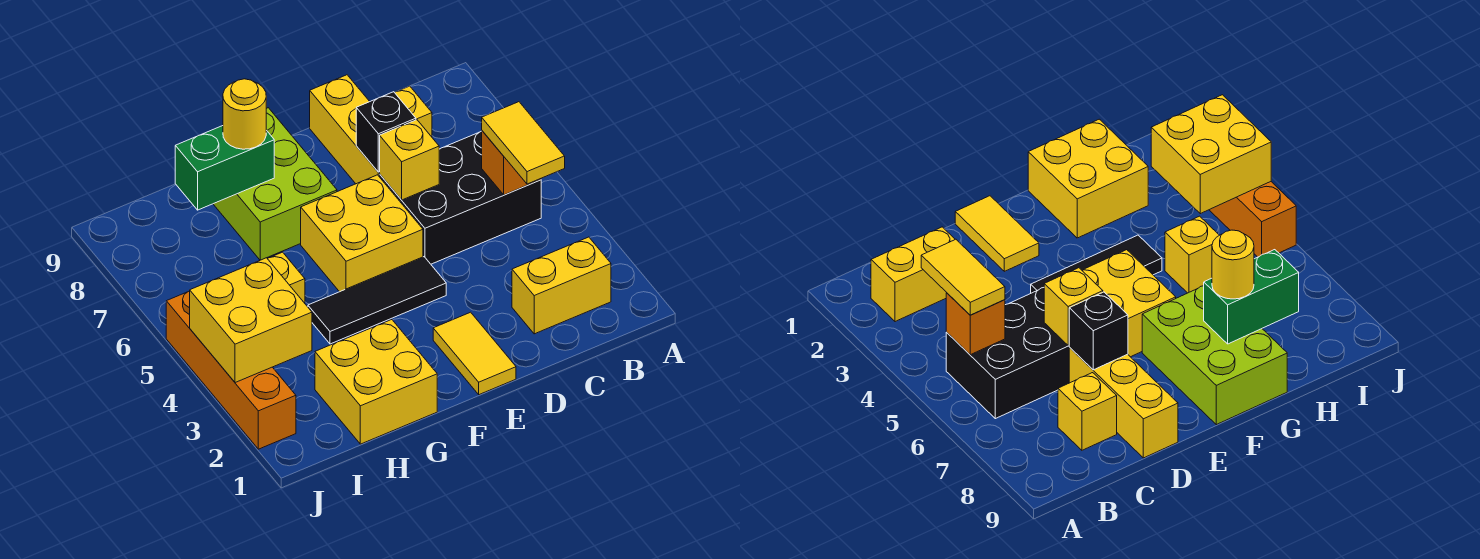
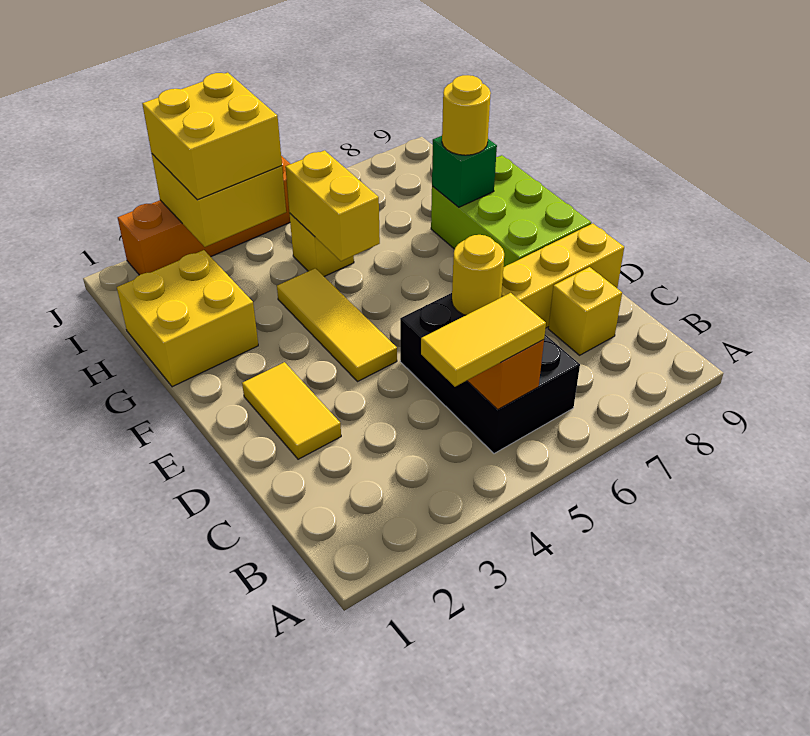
yellow 1x2 brick [512,237,611,334] -> yellow 1x2 brick moved to [285,150,380,261]
yellow 1x1 brick [380,120,439,200] -> yellow 1x1 round brick [452,235,504,315]
black 1x1 brick [356,92,416,172] -> none
yellow 1x2 tile [433,312,516,395] -> yellow 1x2 tile turned to [242,362,341,459]
black 1x3 tile [308,257,446,344] -> yellow 1x3 tile [277,268,397,382]
yellow 2x2 brick [301,175,423,292] -> yellow 2x2 brick moved to [142,73,282,200]
lime 2x3 brick [213,108,337,260] -> lime 2x3 brick turned to [431,155,591,267]
green 1x2 brick [175,126,274,210] -> green 1x1 brick [432,136,497,207]

